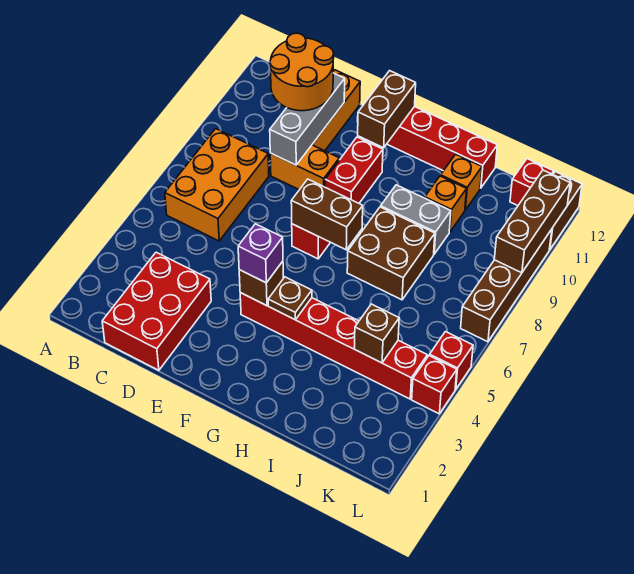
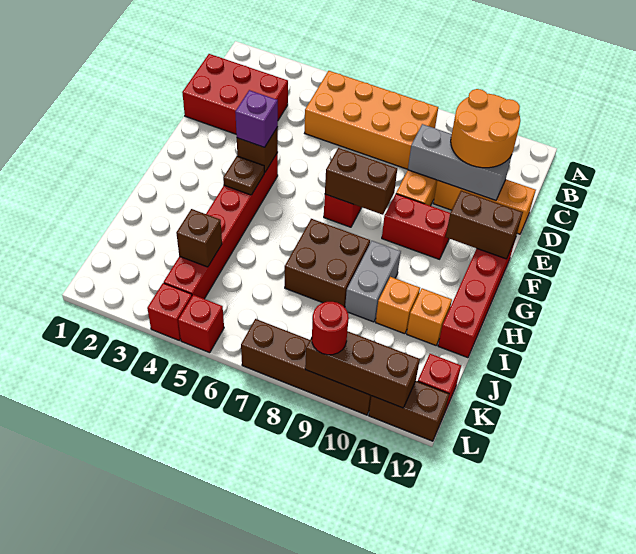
orange 2x3 brick [165,129,269,241] -> orange 2x4 brick [305,71,438,169]
brown 1x2 brick [291,179,363,250] -> brown 1x2 brick turned to [325,148,397,215]
none -> red 1x1 round brick [312,302,349,355]

